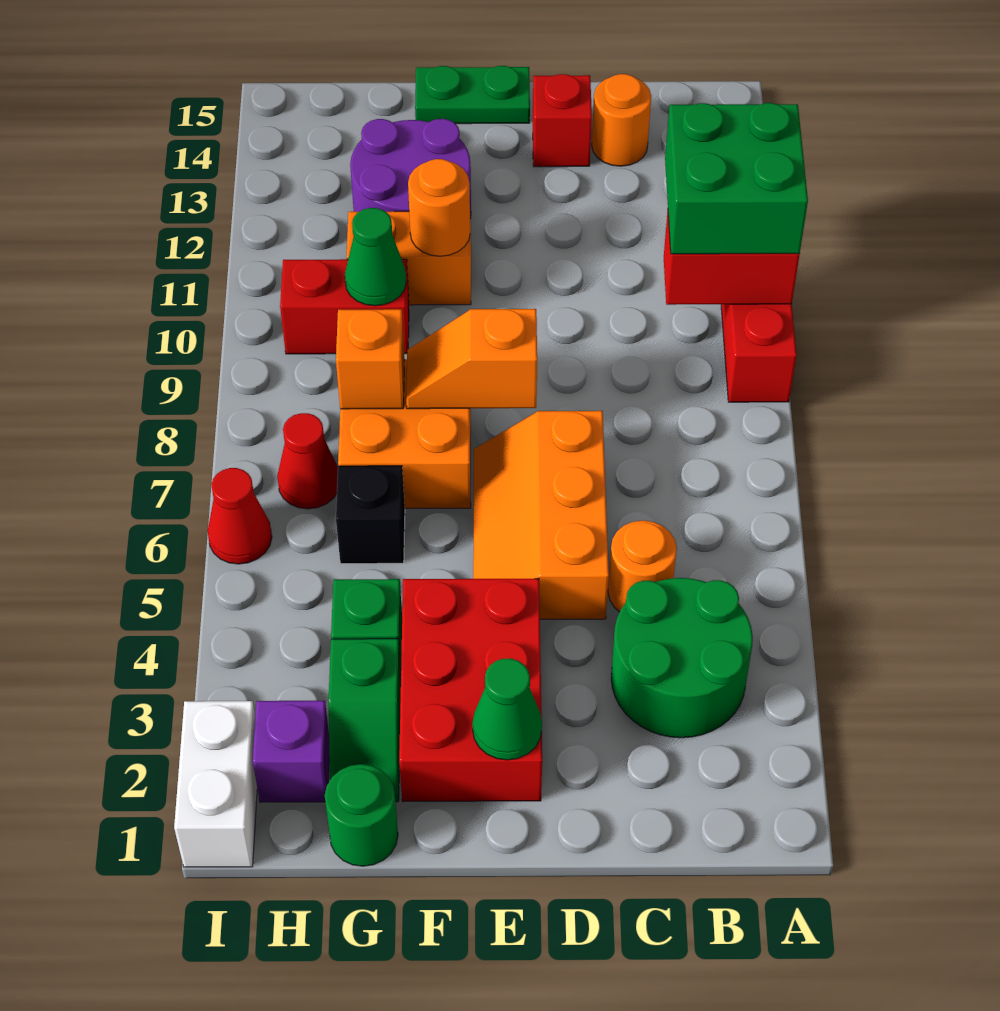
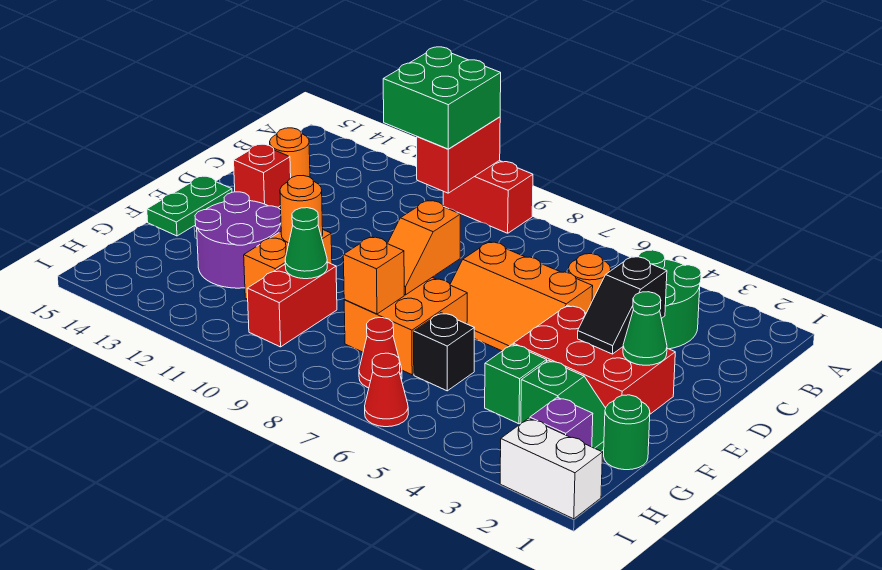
none -> black 1x2 slope [578,256,667,354]

